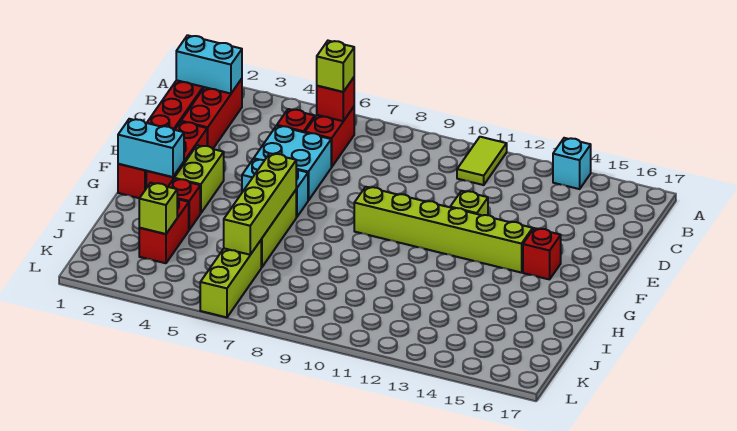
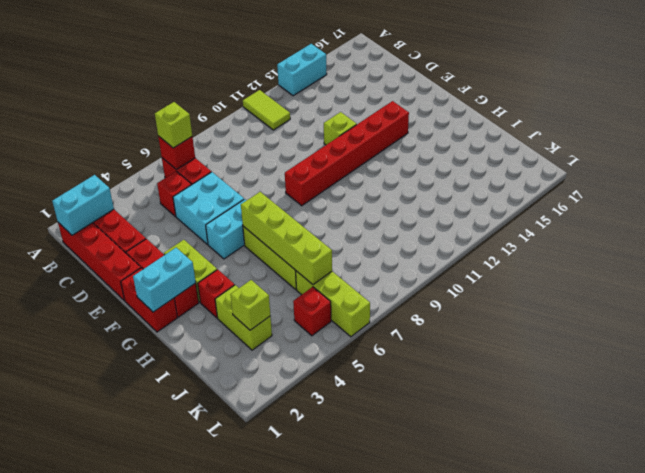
cyan 1x1 brick [553,138,591,189] -> cyan 1x2 brick [277,44,327,96]
lime 1x6 brick [354,187,533,273] -> red 1x6 brick [285,101,409,206]
red 1x1 brick [523,228,561,279] -> red 1x1 brick moved to [293,287,331,336]
red 1x2 brick [139,199,189,263] -> lime 1x2 brick [215,285,272,350]

